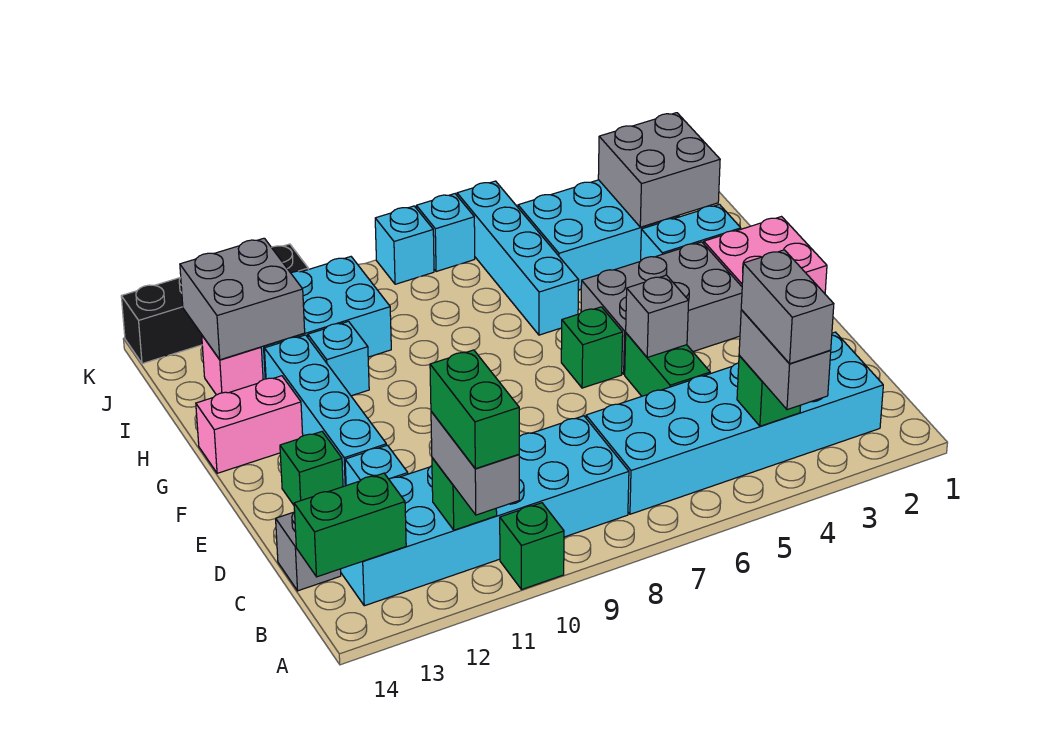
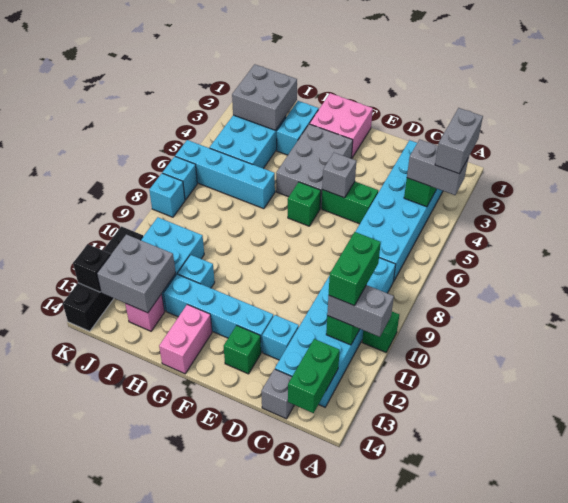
grey 1x2 brick [741,250,834,364] -> grey 1x2 brick turned to [435,108,483,174]
green 1x2 brick [430,350,519,469] -> green 1x2 brick turned to [329,232,381,306]
none -> black 1x1 brick [73,244,110,292]

